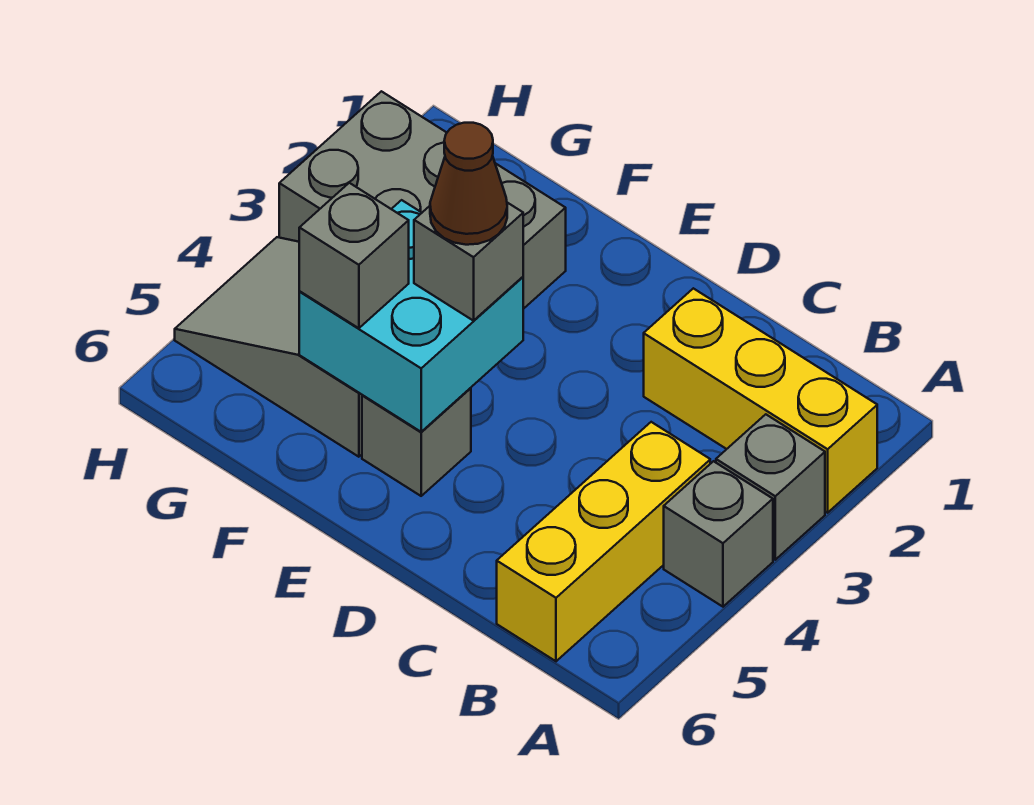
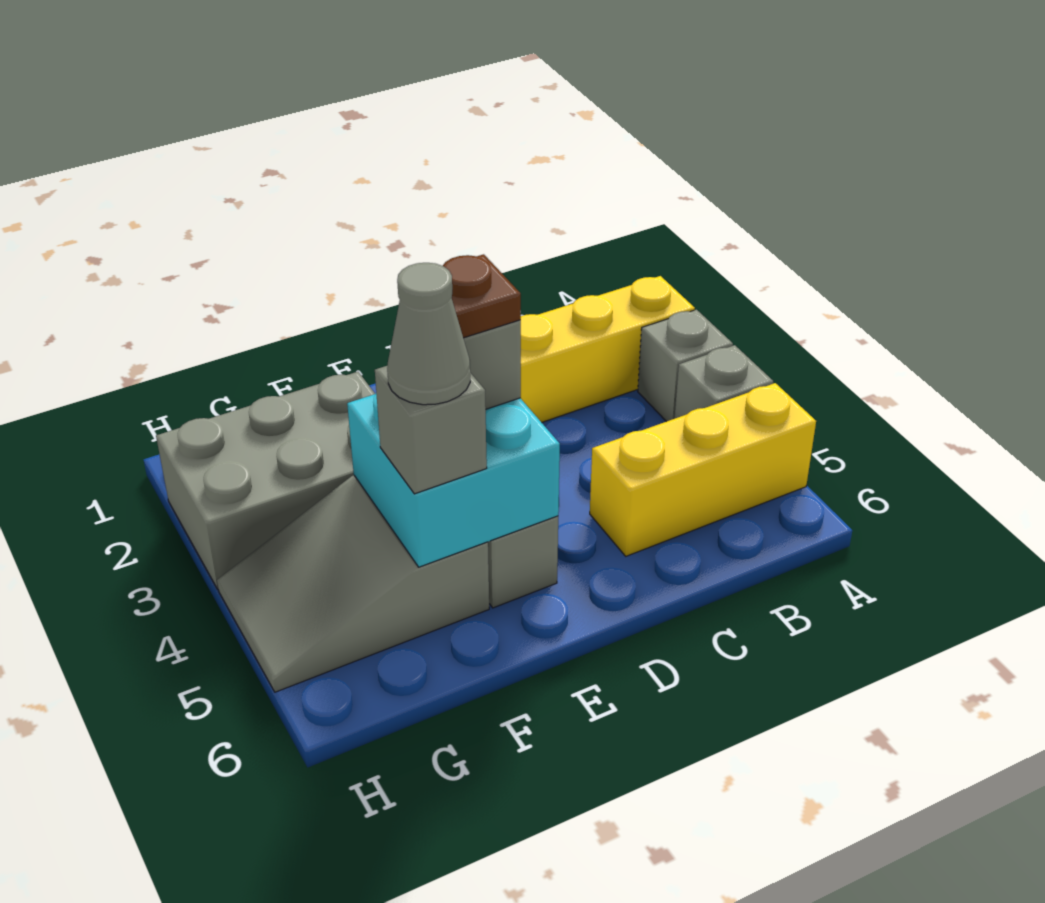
yellow 1x3 brick [497,422,710,661] -> yellow 1x3 brick turned to [590,383,816,556]
brown 1x1 cone [430,123,507,245] -> brown 1x1 plate [443,254,521,338]
none -> grey 1x1 cone [387,263,470,405]

